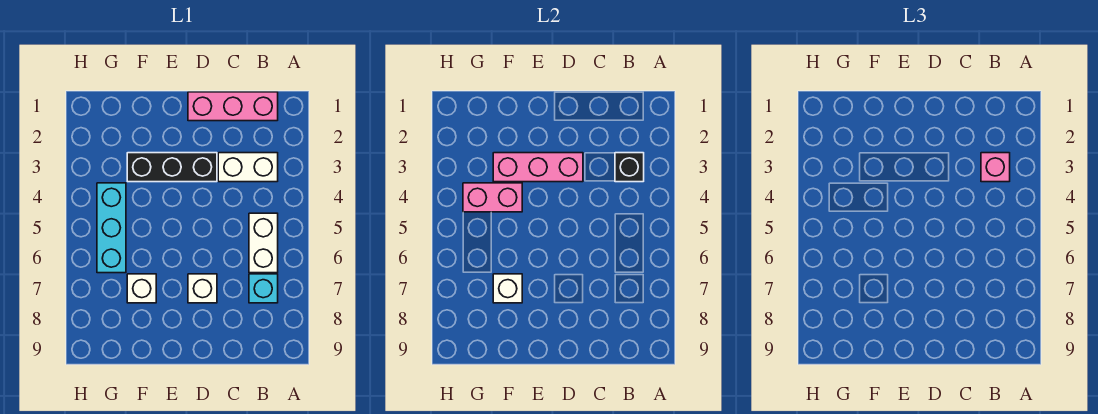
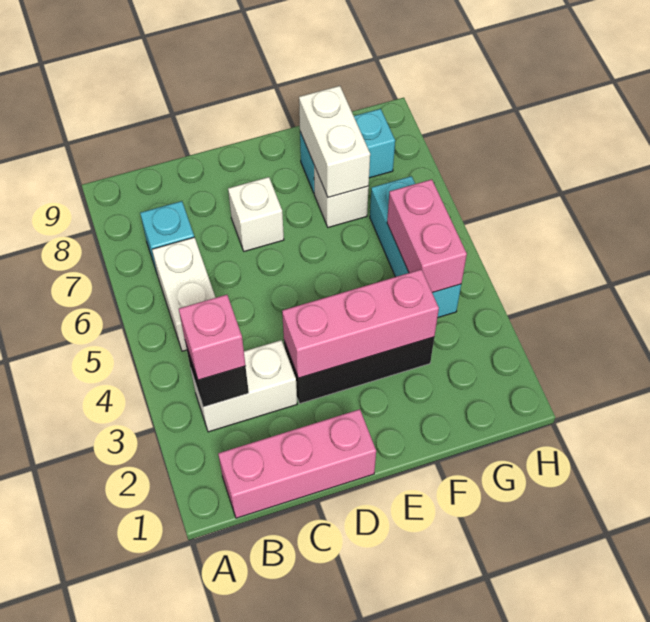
pink 1x2 brick [463,183,522,212] -> pink 1x2 brick turned to [387,179,467,293]
white 1x1 brick [493,274,522,303] -> white 1x2 brick [299,86,370,197]
none -> cyan 1x2 brick [300,109,395,193]

